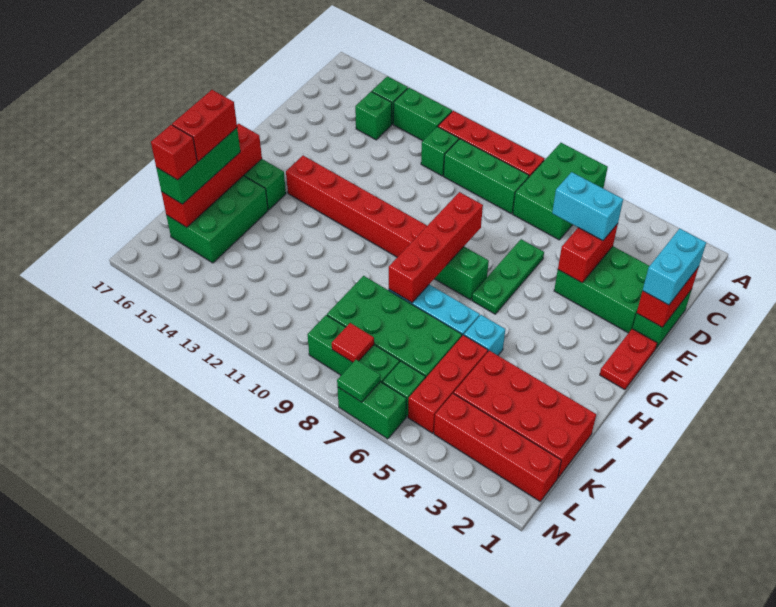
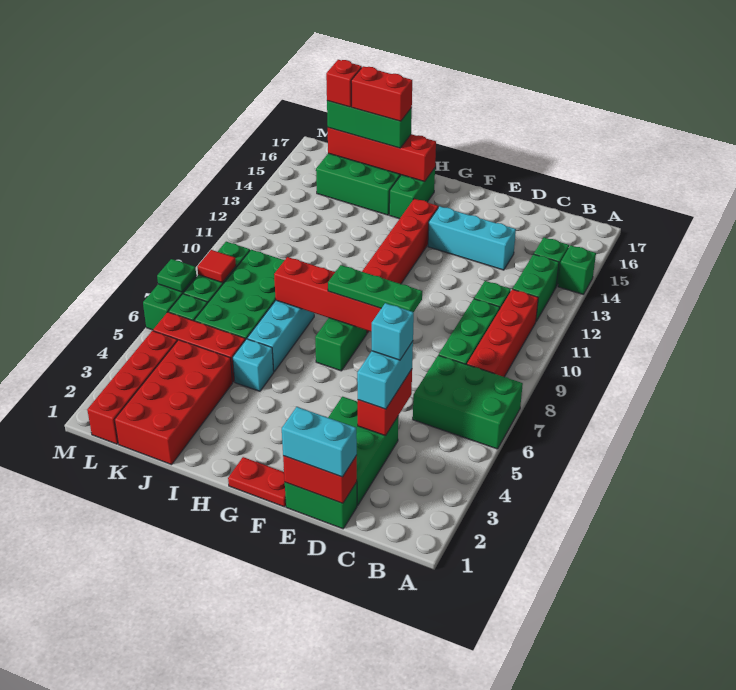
green 1x1 brick [355,91,392,140] -> green 1x1 brick moved to [558,245,596,295]
red 1x2 brick [558,224,618,283] -> red 1x2 brick turned to [358,369,412,436]
none -> cyan 1x1 brick [372,303,414,360]
none -> cyan 1x3 brick [428,206,516,270]
green 1x3 plate [472,239,544,314] -> green 1x3 plate moved to [328,265,422,312]
green 1x1 tile [337,360,380,402] -> green 1x1 plate [157,259,196,292]

